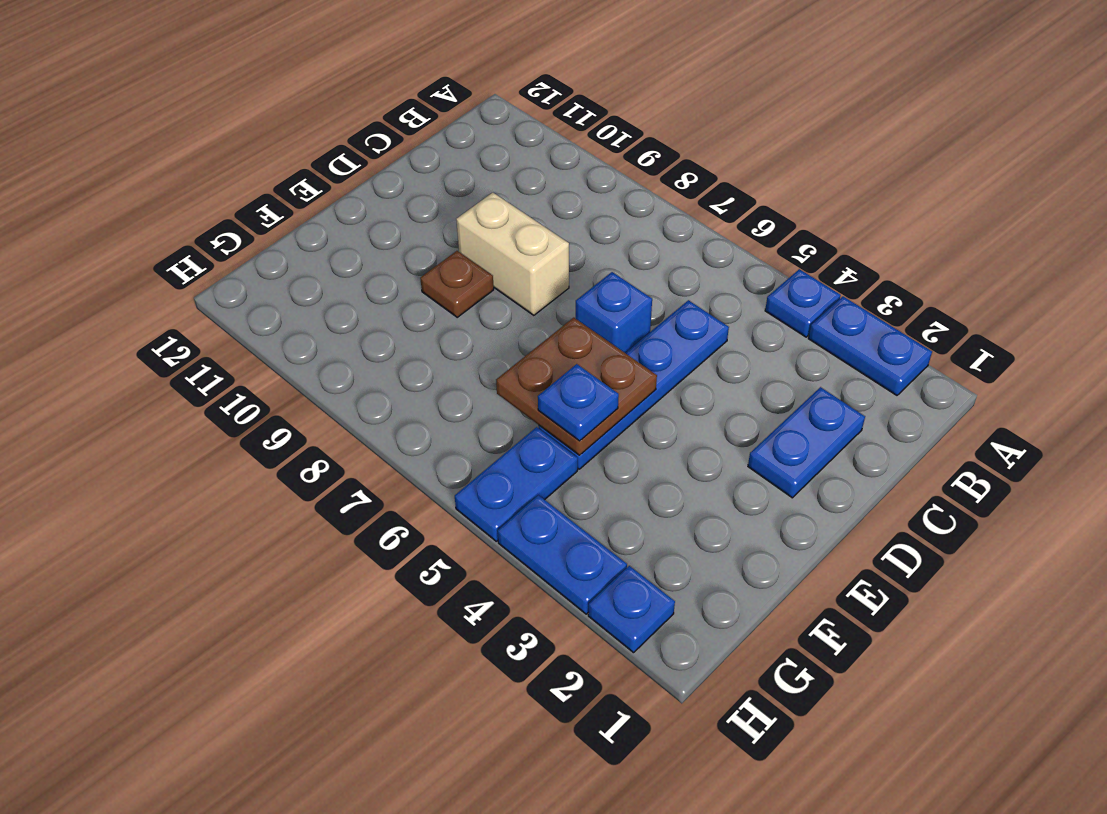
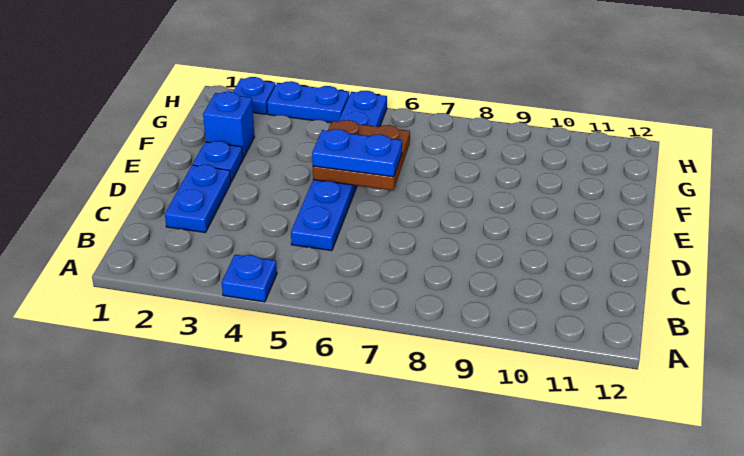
blue 1x2 plate [808,296,932,395] -> blue 1x2 plate moved to [312,129,402,177]
blue 1x1 brick [576,272,652,353] -> blue 1x1 brick moved to [203,92,255,158]
tan 1x2 brick [456,193,569,315] -> none
brown 1x1 plate [420,251,494,317] -> none
blue 1x1 plate [538,364,619,441] -> blue 1x1 plate moved to [193,141,243,182]

